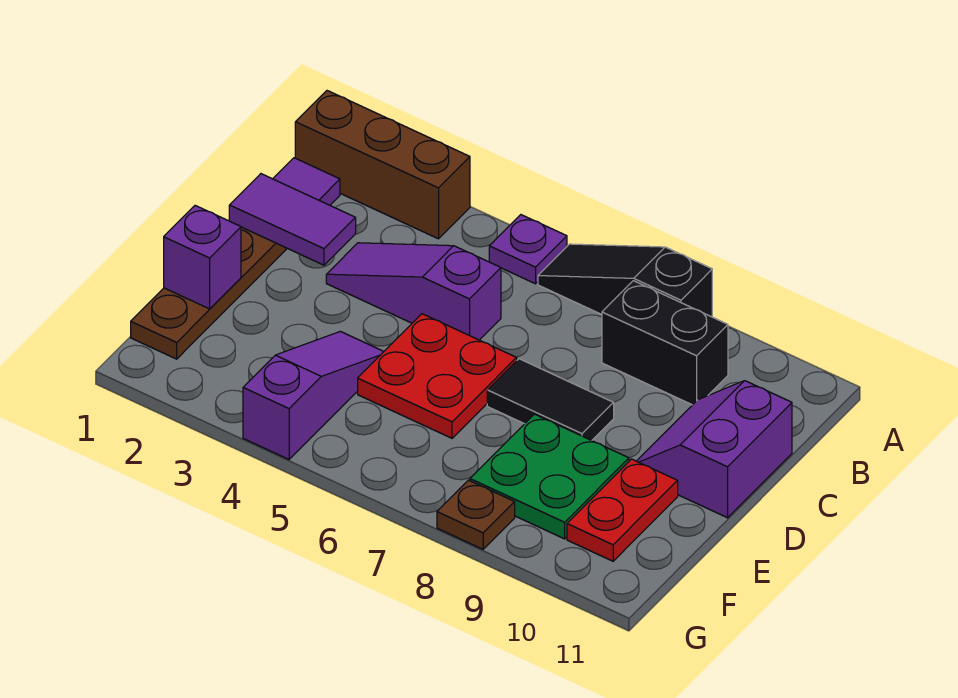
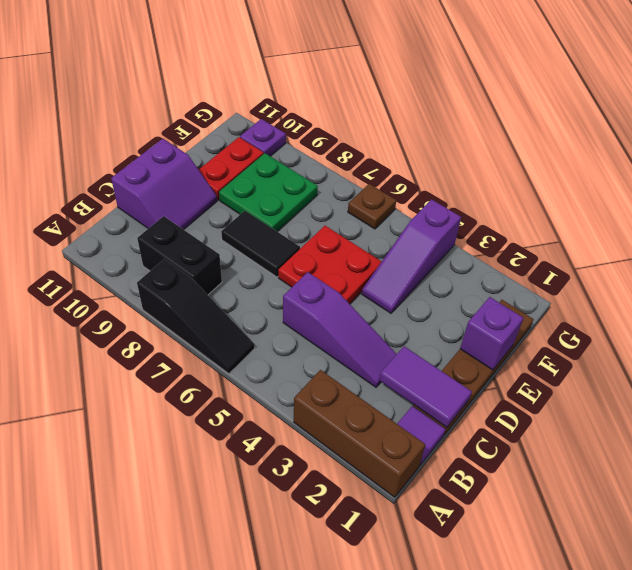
purple 1x1 plate [489,215,567,284] -> purple 1x1 plate moved to [240,119,286,156]
brown 1x1 plate [437,480,515,549] -> brown 1x1 plate moved to [348,184,396,229]

